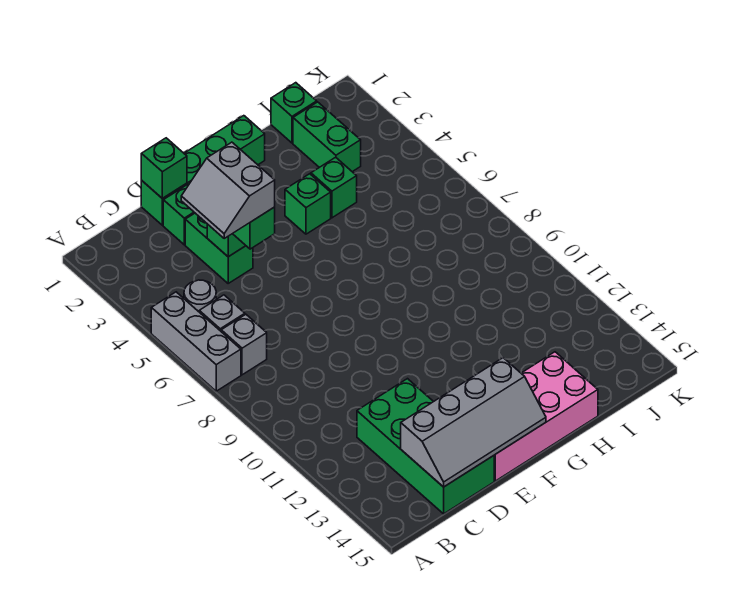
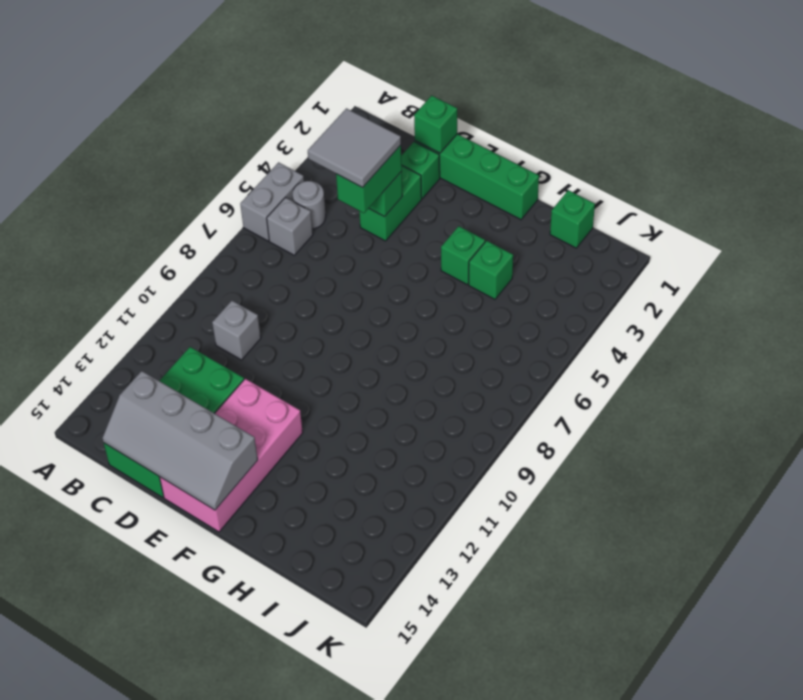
grey 1x3 brick [151,292,241,391] -> grey 1x2 brick [240,162,304,241]
grey 1x1 brick [221,314,267,375] -> grey 1x1 brick moved to [212,301,261,360]
grey 2x2 slope [181,142,275,238] -> grey 2x2 tile [308,108,401,188]
pink 2x4 brick [494,352,598,481] -> pink 2x4 brick turned to [160,379,303,532]
green 1x2 brick [293,102,361,172] -> none

